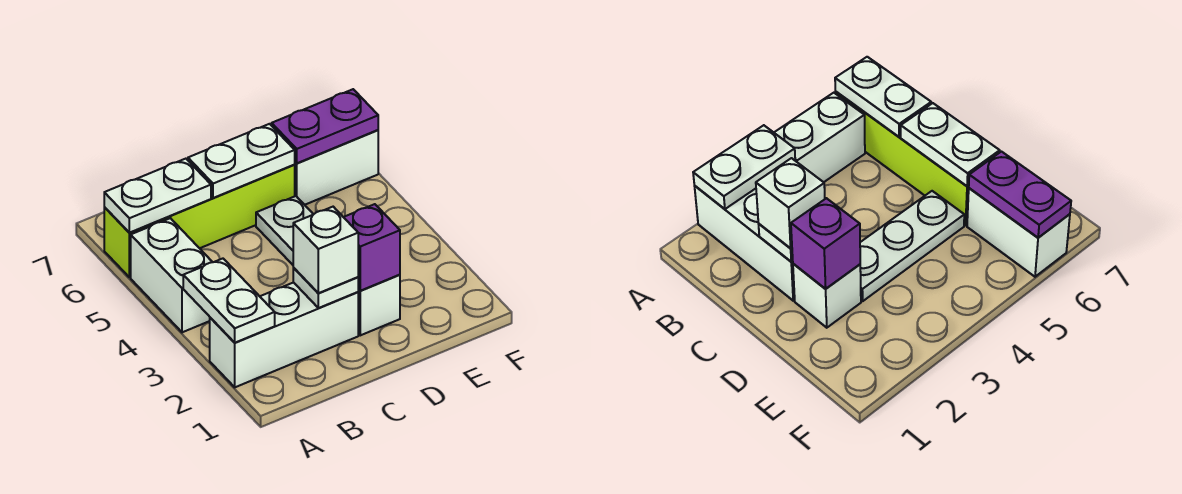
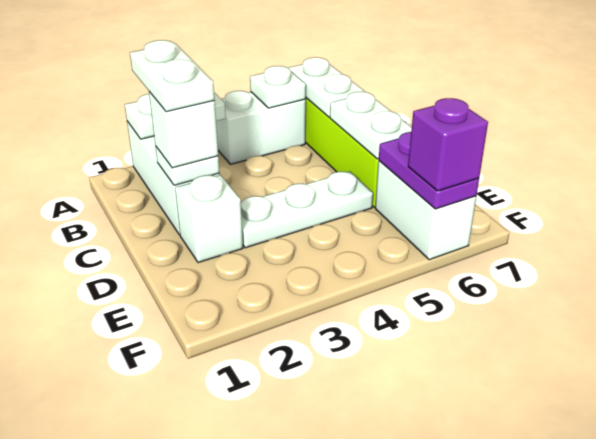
none -> white 1x1 plate [250,66,306,108]
none -> white 1x2 plate [130,40,214,112]
purple 1x1 brick [344,204,400,291] -> purple 1x1 brick moved to [408,98,488,191]

